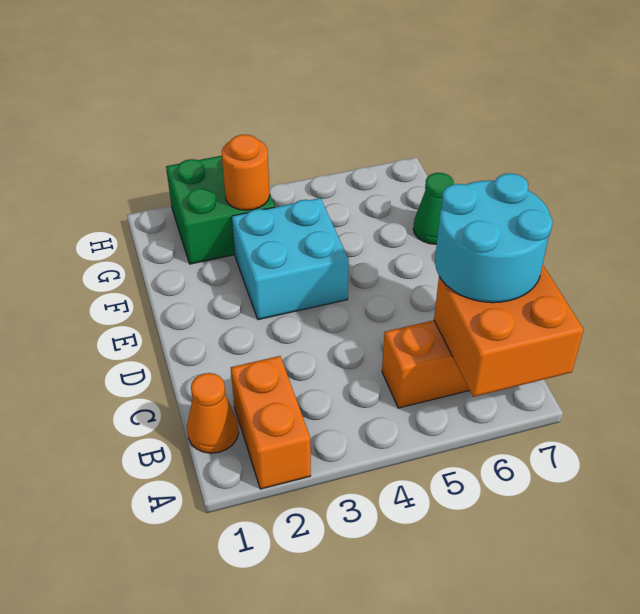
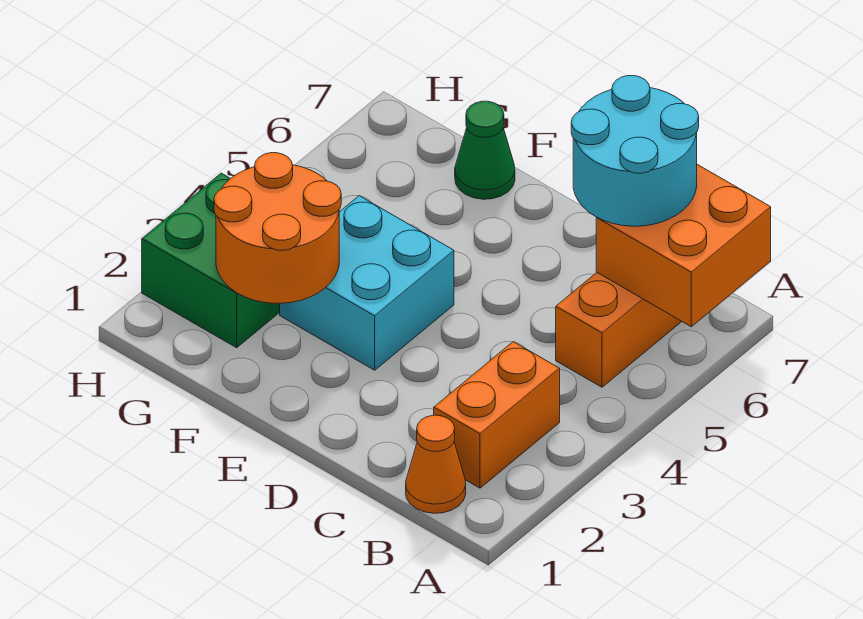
orange 1x2 brick [231,356,311,489] -> orange 1x2 brick turned to [434,342,560,488]
orange 1x1 round brick [222,135,270,210] -> orange 2x2 round brick [214,153,341,303]

